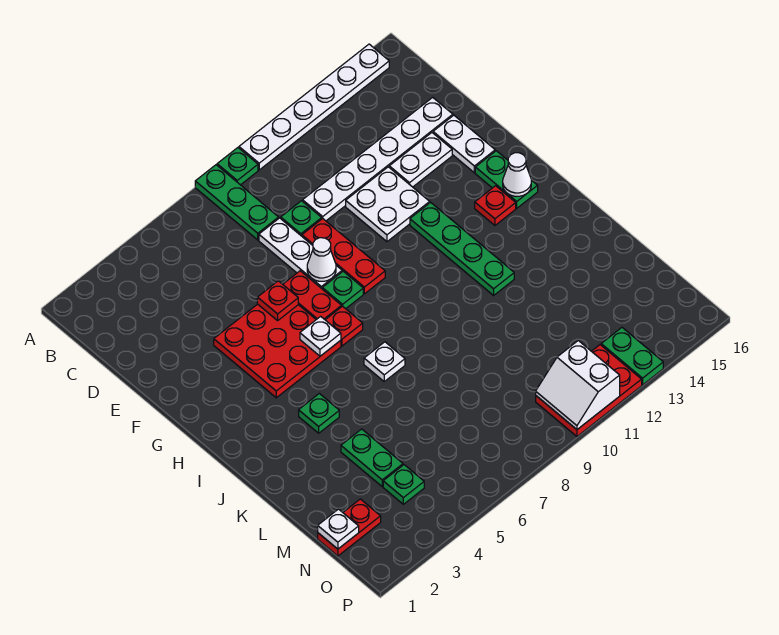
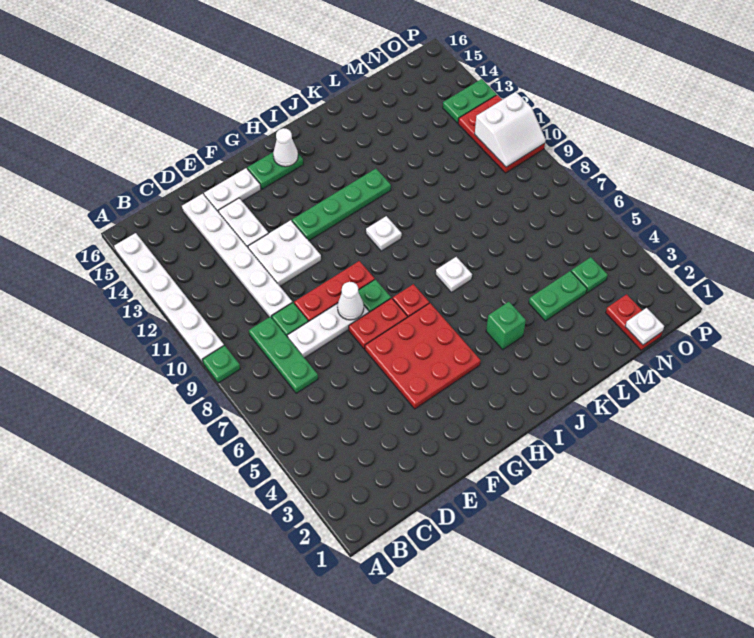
green 1x3 plate [195,165,279,240] -> green 1x3 plate turned to [249,317,318,393]
red 1x1 plate [257,281,298,321] -> none
white 1x1 plate [300,316,341,356] -> white 1x1 plate moved to [366,216,402,251]
red 1x1 plate [475,186,516,225] -> none
green 1x1 plate [299,394,339,433] -> green 1x1 brick [486,302,526,350]

